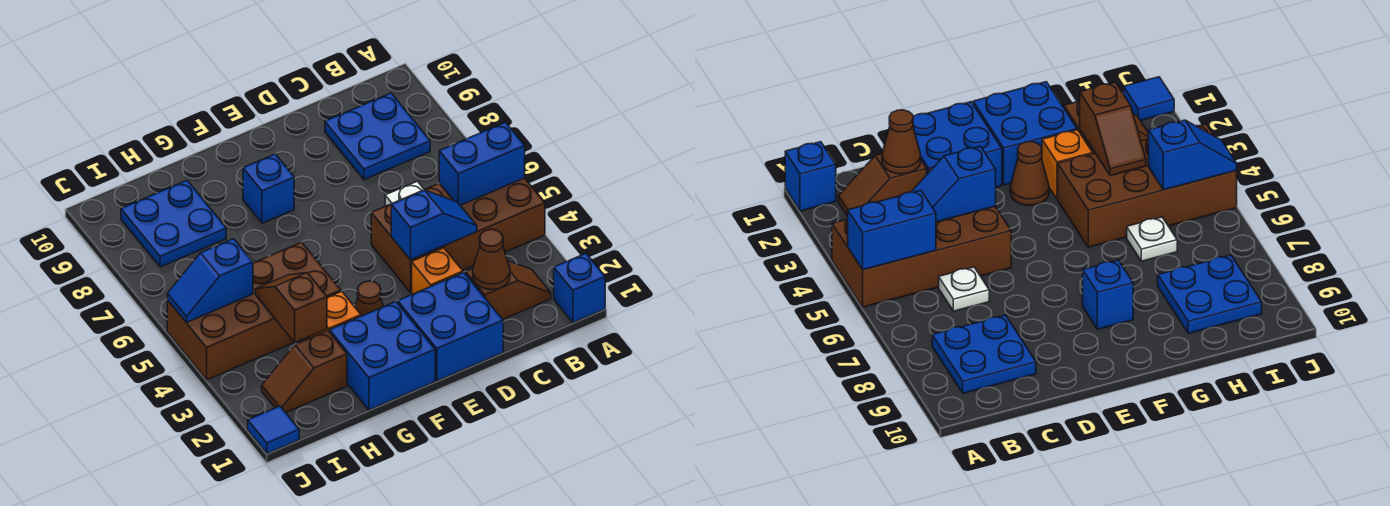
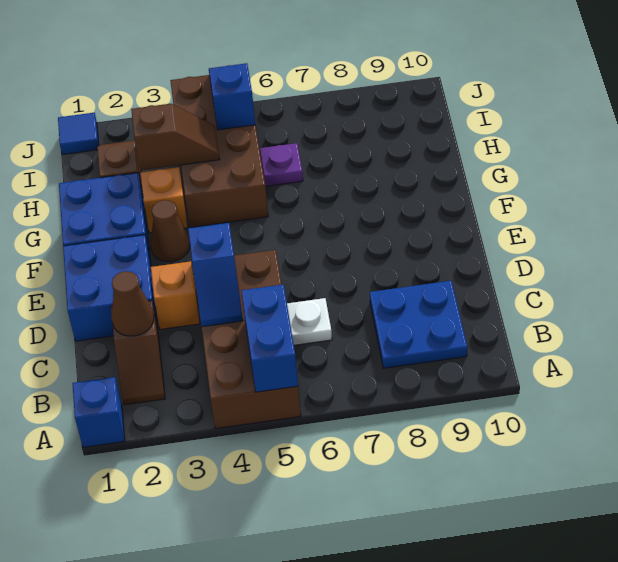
blue 1x1 brick [243,154,294,223] -> none
white 1x1 plate [1127,217,1177,261] -> purple 1x1 plate [260,143,303,186]
blue 2x2 plate [121,180,226,267] -> none

